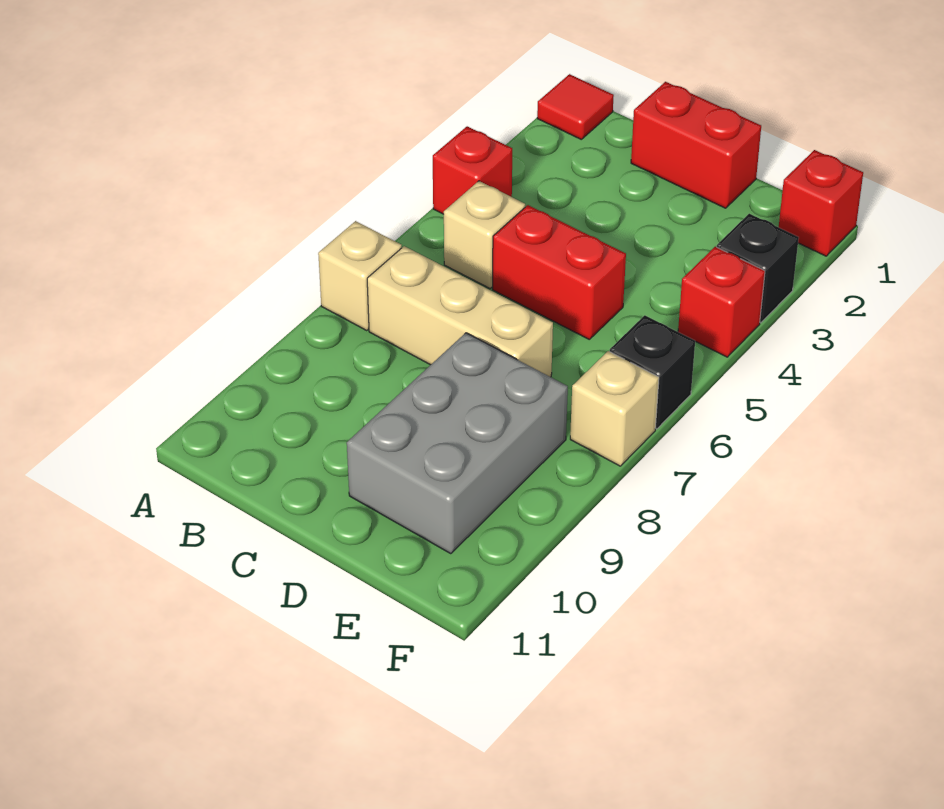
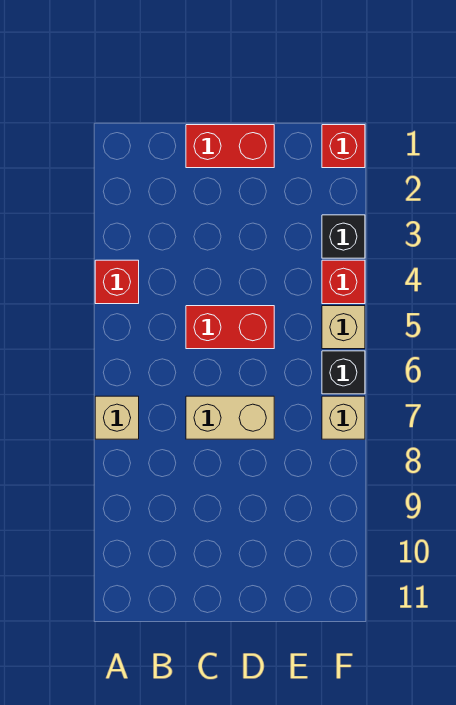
red 1x1 tile [537,74,614,139] -> none
tan 1x1 brick [444,181,525,288] -> tan 1x1 brick moved to [322,306,365,349]
tan 1x3 brick [367,246,553,377] -> tan 1x2 brick [186,396,274,439]
grey 2x3 brick [347,333,568,554] -> none

